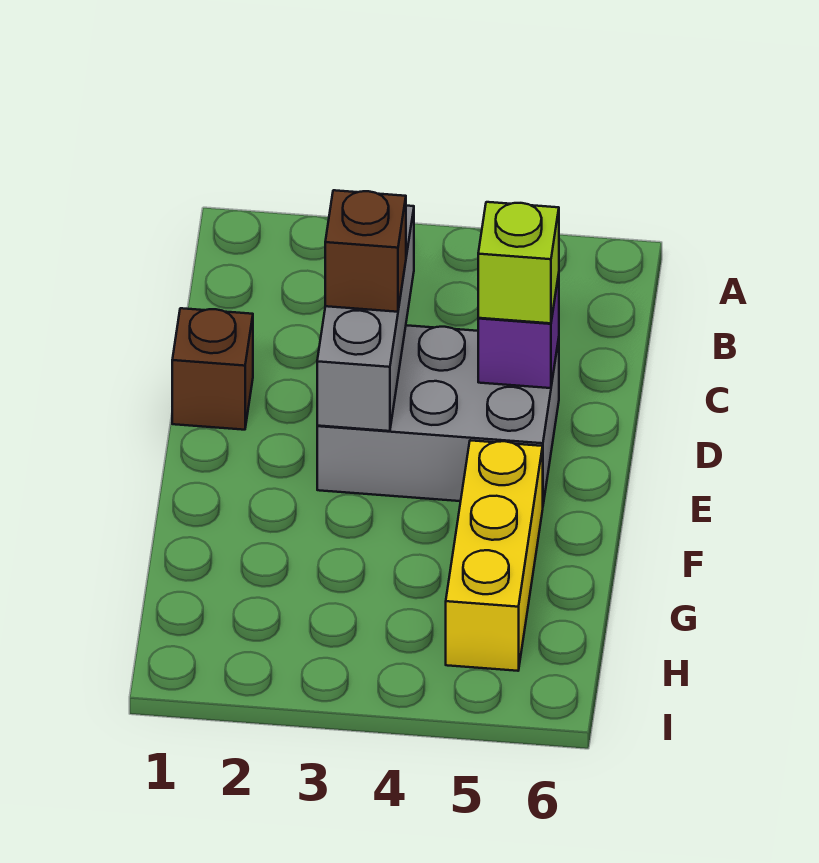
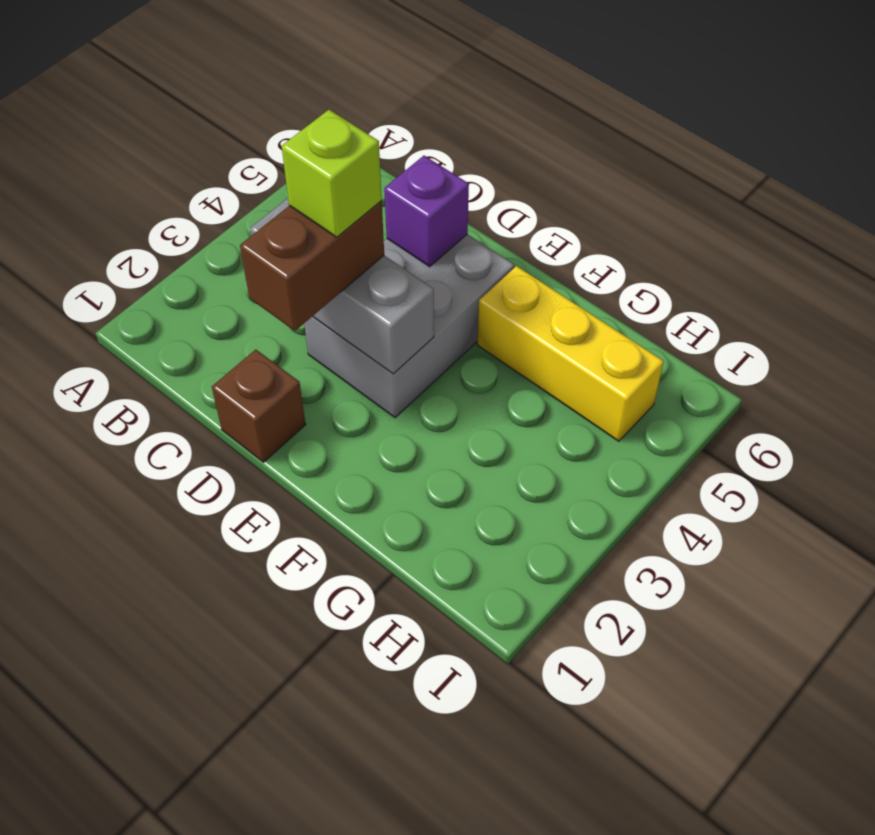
brown 1x1 brick [325,190,406,312] -> brown 1x2 brick [240,201,384,331]
lime 1x1 brick [478,202,559,323] -> lime 1x1 brick moved to [282,110,382,237]

